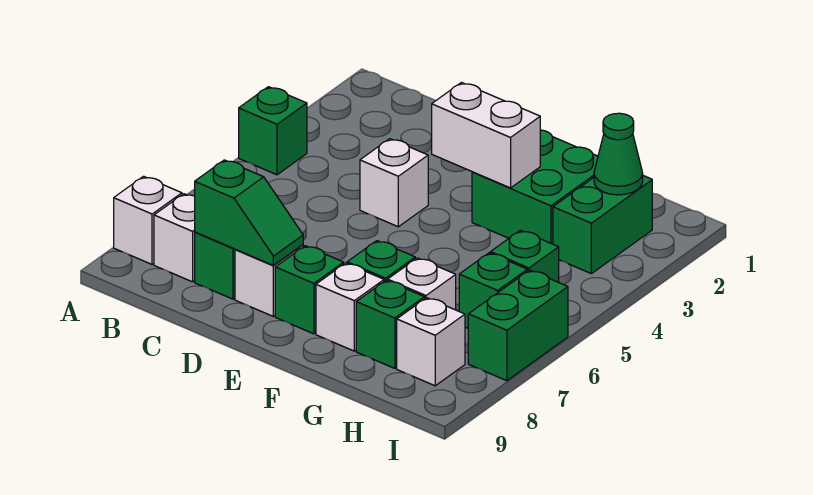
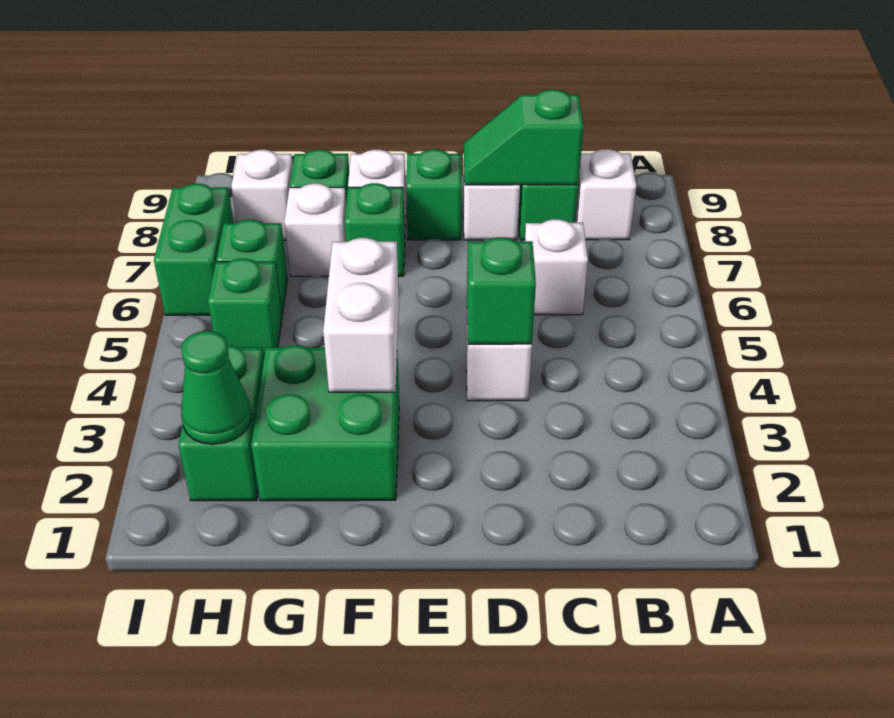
green 1x1 brick [239,87,307,175] -> green 1x1 brick moved to [467,238,536,344]
white 1x1 brick [114,176,182,264] -> white 1x1 brick moved to [525,219,588,315]
white 1x2 brick [432,83,540,188] -> white 1x2 brick turned to [323,238,399,392]

